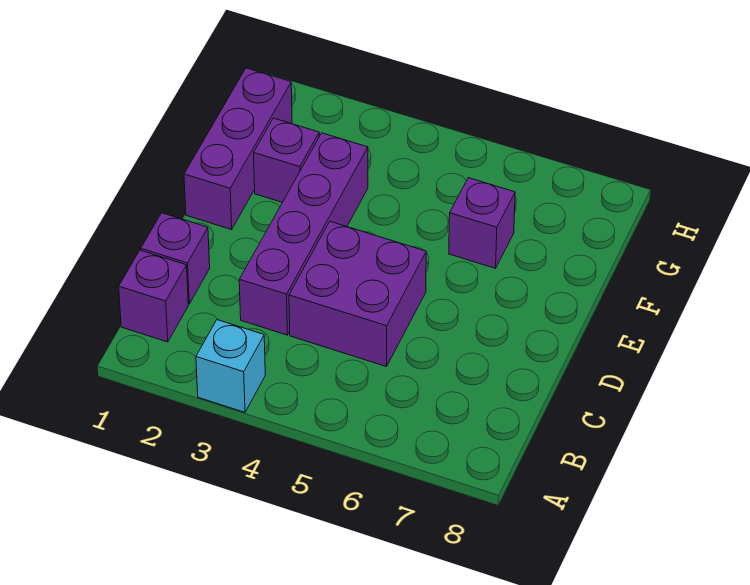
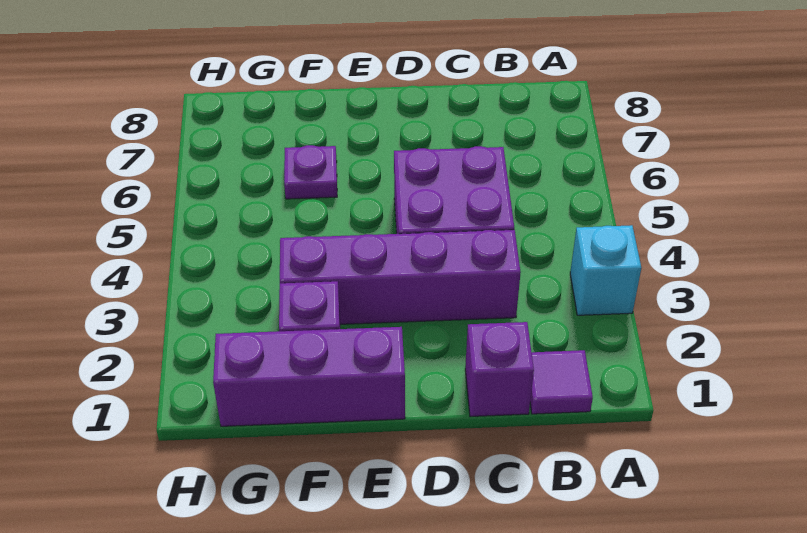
purple 1x1 brick [119,250,188,342] -> purple 1x1 tile [530,350,593,414]
purple 1x1 brick [449,178,515,268] -> purple 1x1 plate [284,145,337,199]

